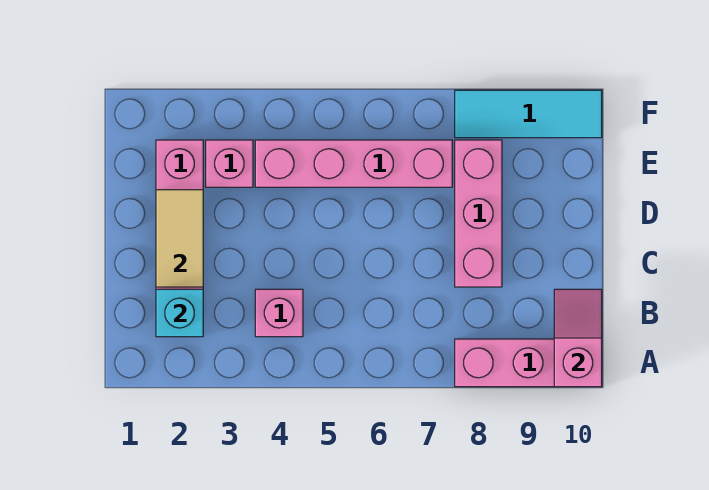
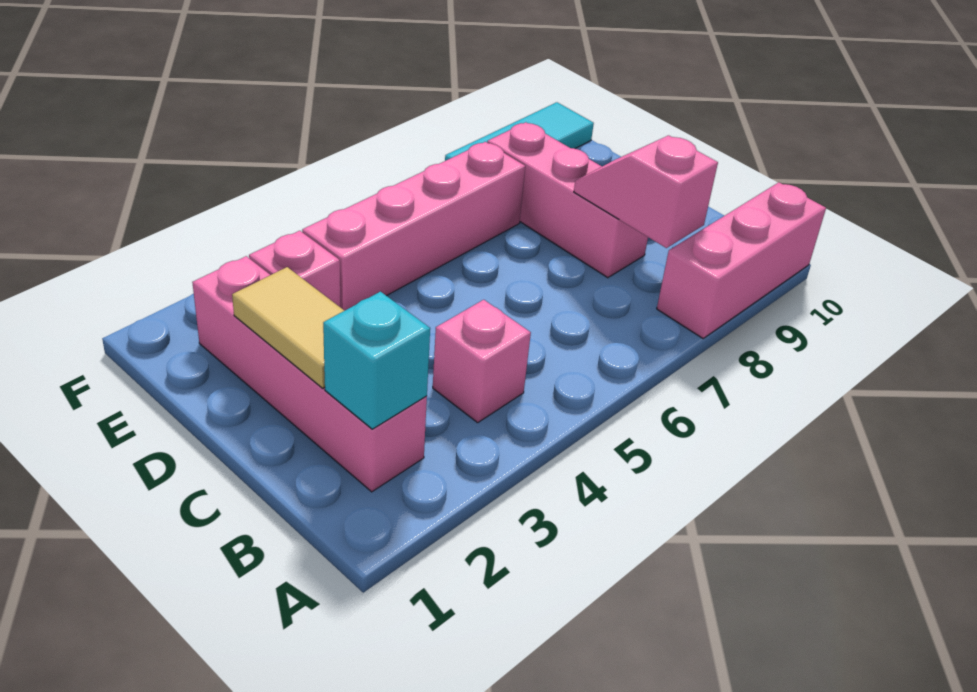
pink 1x2 slope [554,289,602,387] -> pink 1x2 slope moved to [574,135,718,248]

